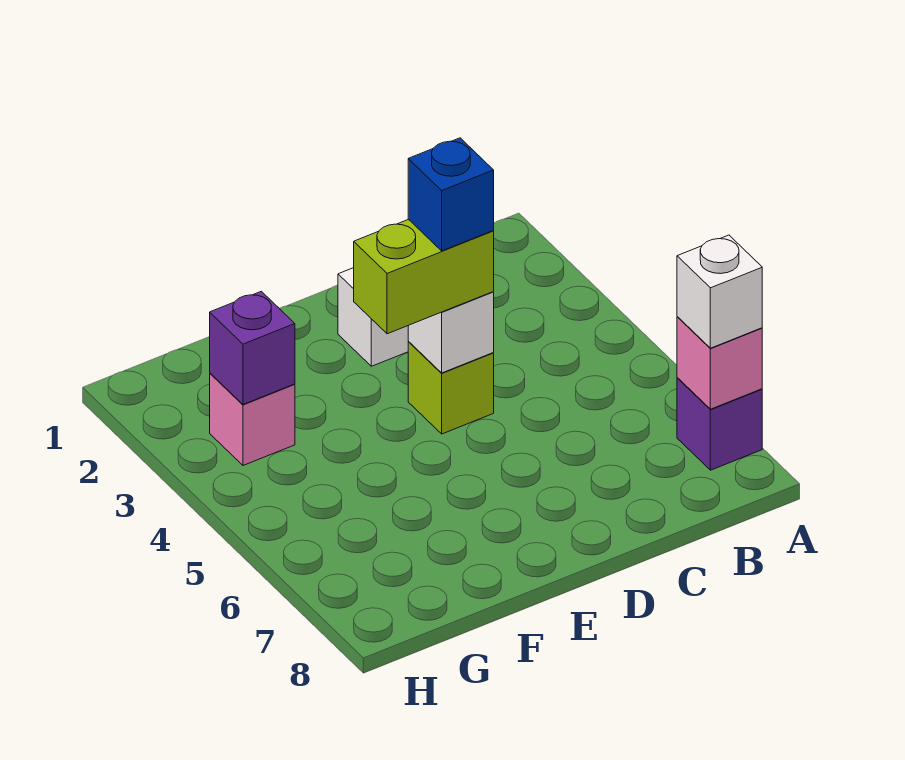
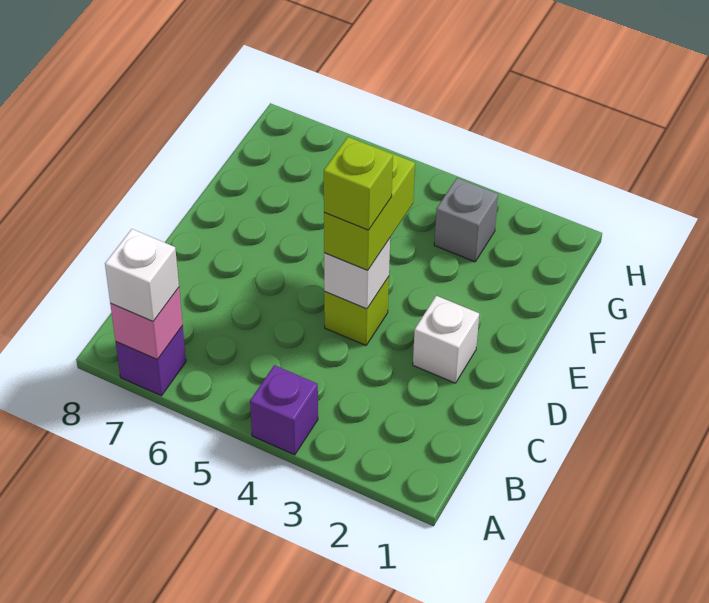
blue 1x1 brick [408,138,494,251] -> lime 1x1 brick [324,137,393,230]
pink 1x1 brick [210,373,295,465] -> grey 1x1 brick [434,178,498,262]
purple 1x1 brick [210,291,295,404] -> purple 1x1 brick moved to [250,365,318,455]

